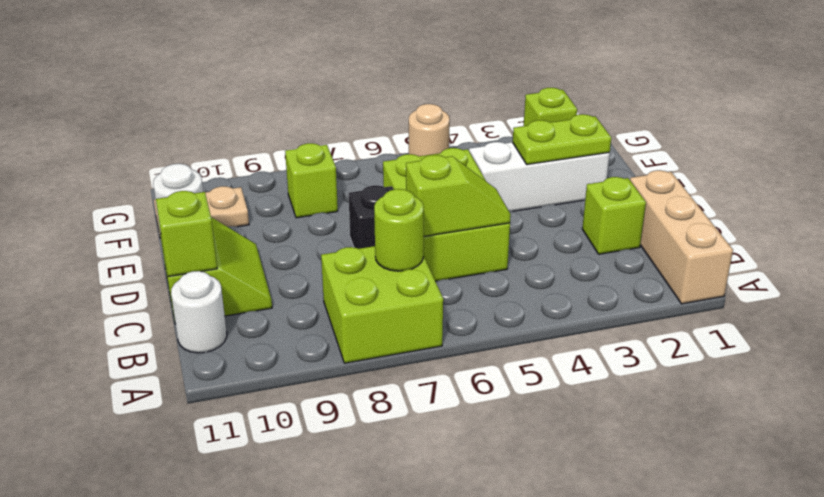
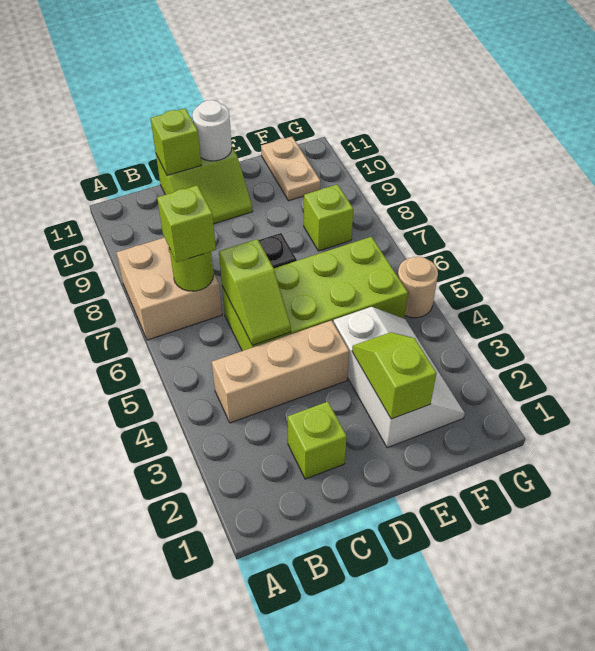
tan 1x3 brick [630,170,733,304] -> tan 1x3 brick moved to [212,321,349,423]
lime 2x2 brick [321,246,443,363] -> tan 2x2 brick [116,238,222,340]
white 1x1 round brick [171,271,227,353] -> none
lime 2x3 brick [383,148,510,281] -> lime 2x4 brick [222,237,408,351]
lime 1x2 plate [513,114,611,164] -> lime 1x2 slope [352,332,437,419]
lime 1x1 brick [524,88,577,126] -> lime 1x1 brick moved to [157,185,216,262]

